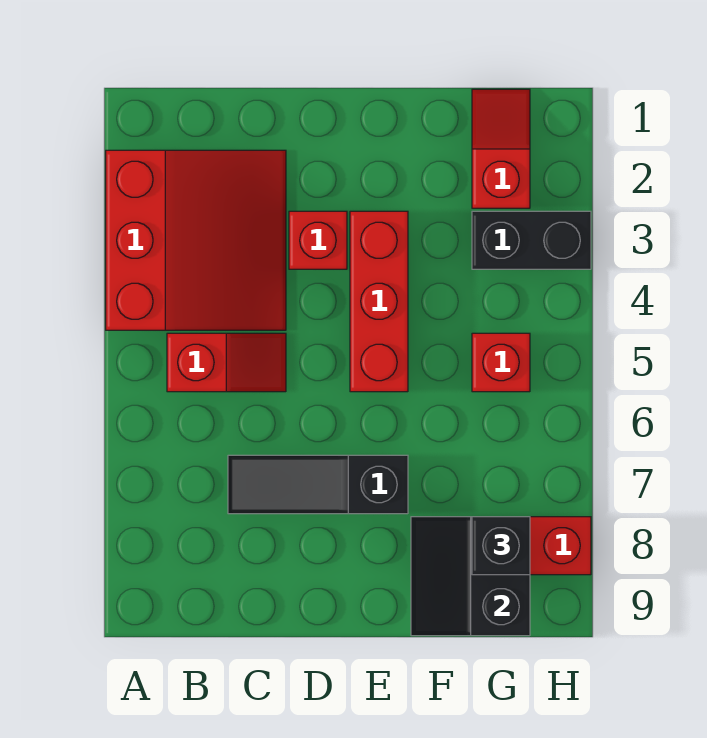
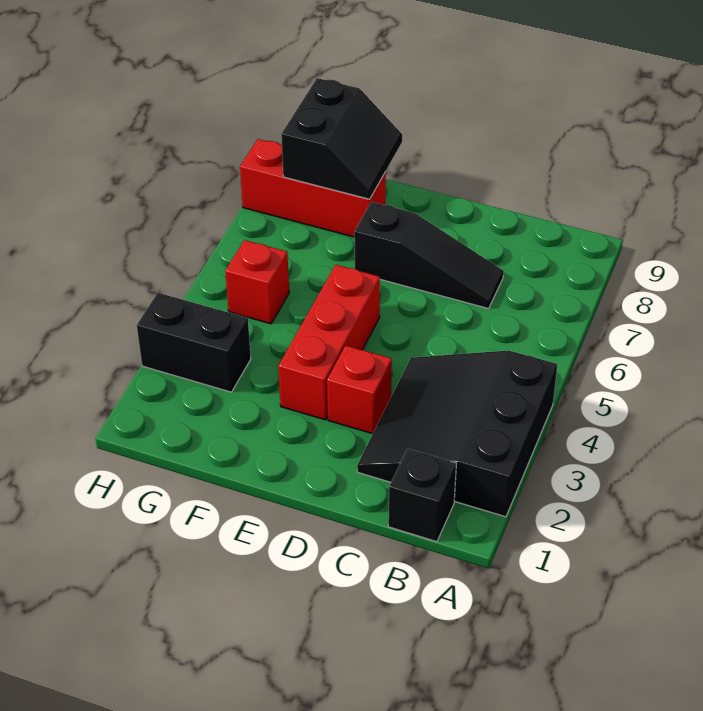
red 3x3 slope [106,150,286,330] -> black 3x3 slope [357,350,557,517]
red 1x2 slope [167,333,286,392] -> none
red 1x2 slope [472,89,530,208] -> none
black 1x1 brick [472,517,530,575] -> black 1x1 brick moved to [388,449,456,542]

